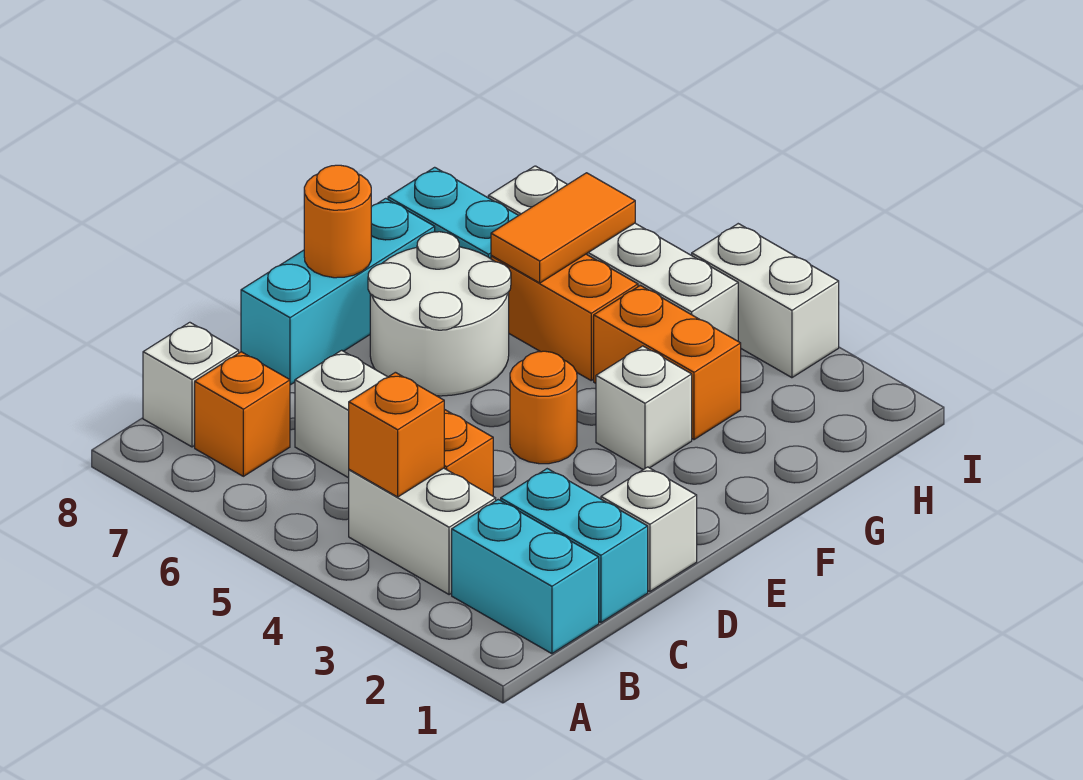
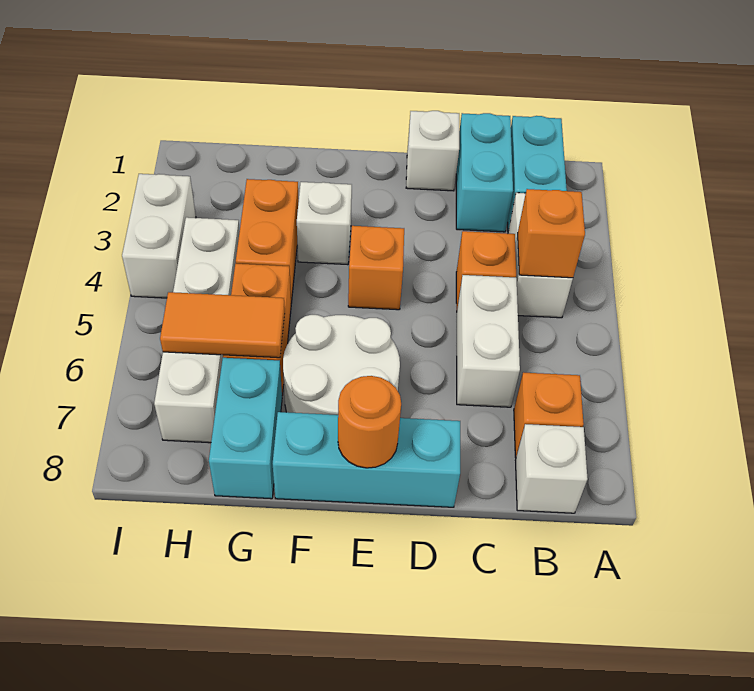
orange 1x1 round brick [510,351,577,464] -> orange 1x1 brick [348,226,404,310]

